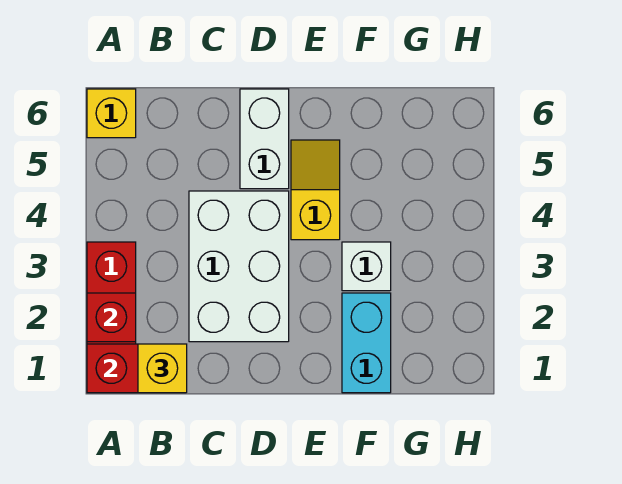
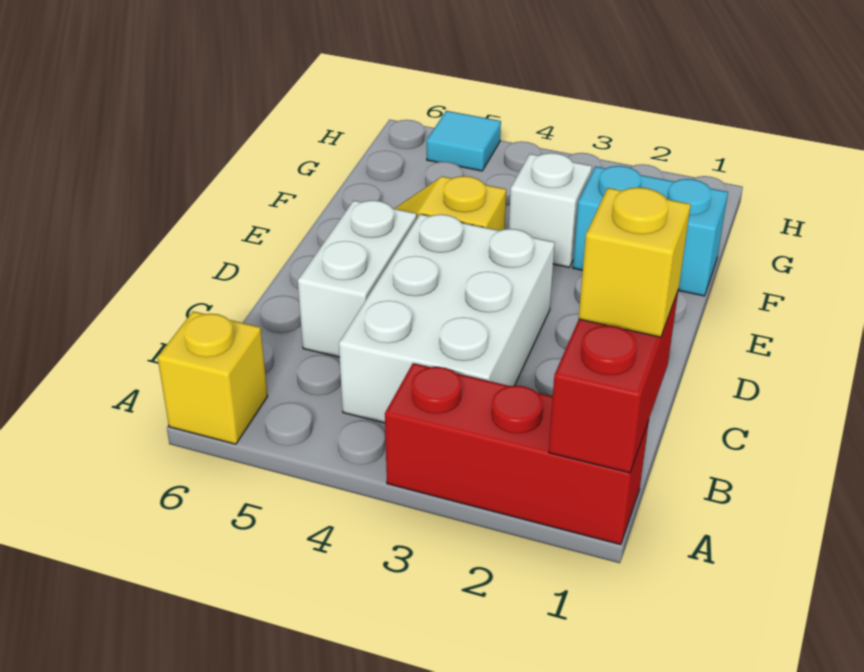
red 1x1 brick [87,293,136,342] -> none
white 2x3 brick [189,191,289,342] -> white 2x3 brick turned to [339,214,555,423]
white 1x2 brick [240,89,289,189] -> white 1x2 brick turned to [298,200,417,357]
none -> cyan 1x1 tile [427,111,501,171]

